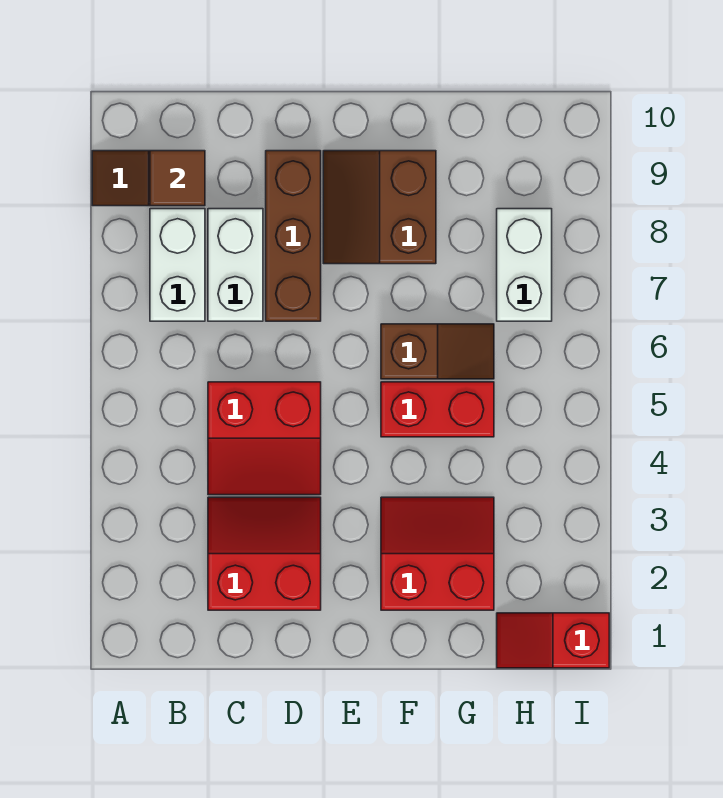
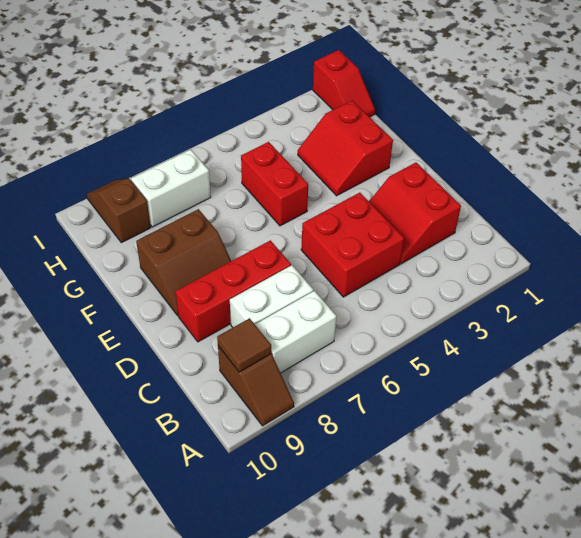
red 2x2 slope [208,382,321,495] -> red 2x2 brick [301,193,404,297]
brown 1x3 brick [266,151,321,321] -> red 1x3 brick [176,240,291,342]
brown 1x2 slope [381,324,494,379] -> brown 1x2 slope moved to [87,179,151,243]

